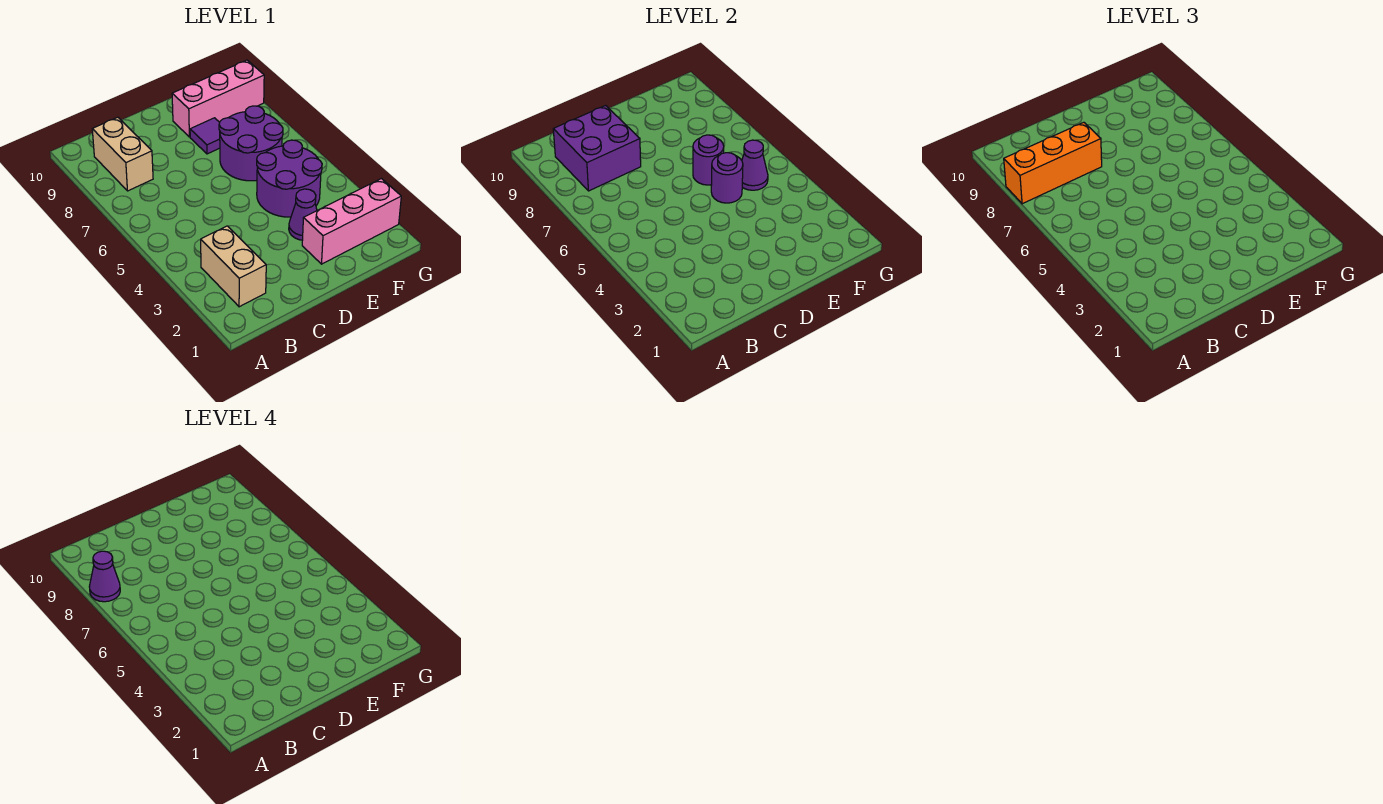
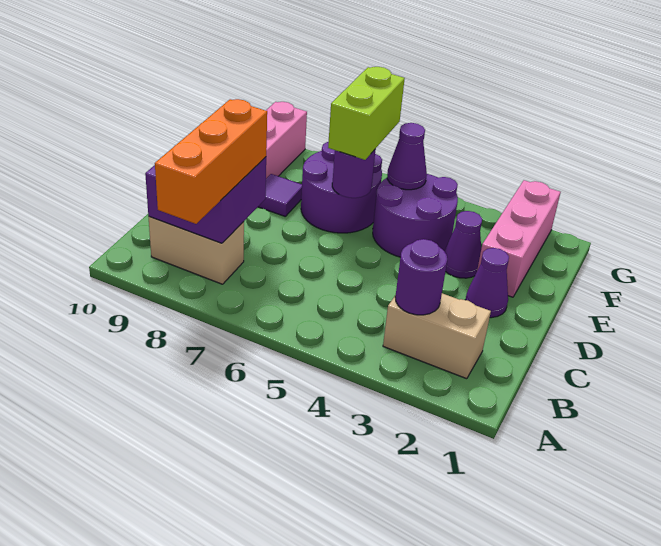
purple 1x1 cone [89,551,120,602] -> purple 1x1 cone moved to [466,248,509,318]
purple 1x1 round brick [711,153,743,203] -> purple 1x1 round brick moved to [395,239,447,315]
none -> lime 1x2 brick [328,67,405,160]

